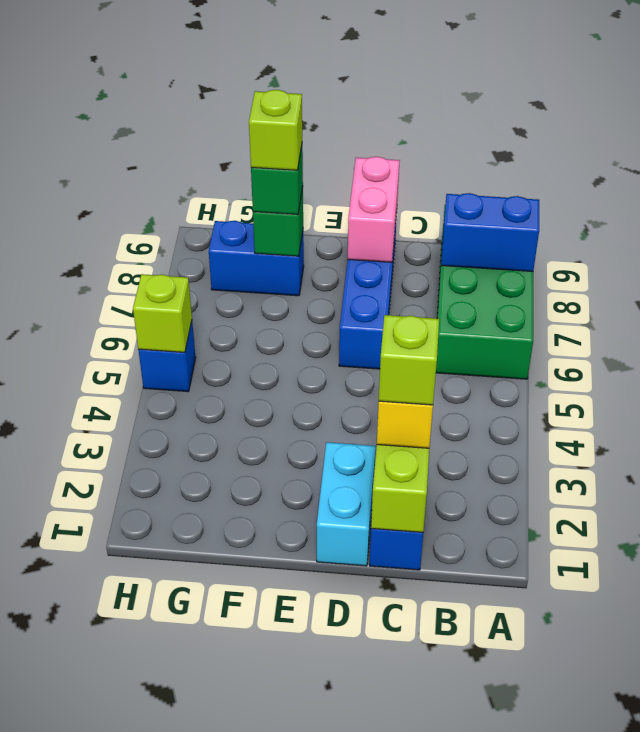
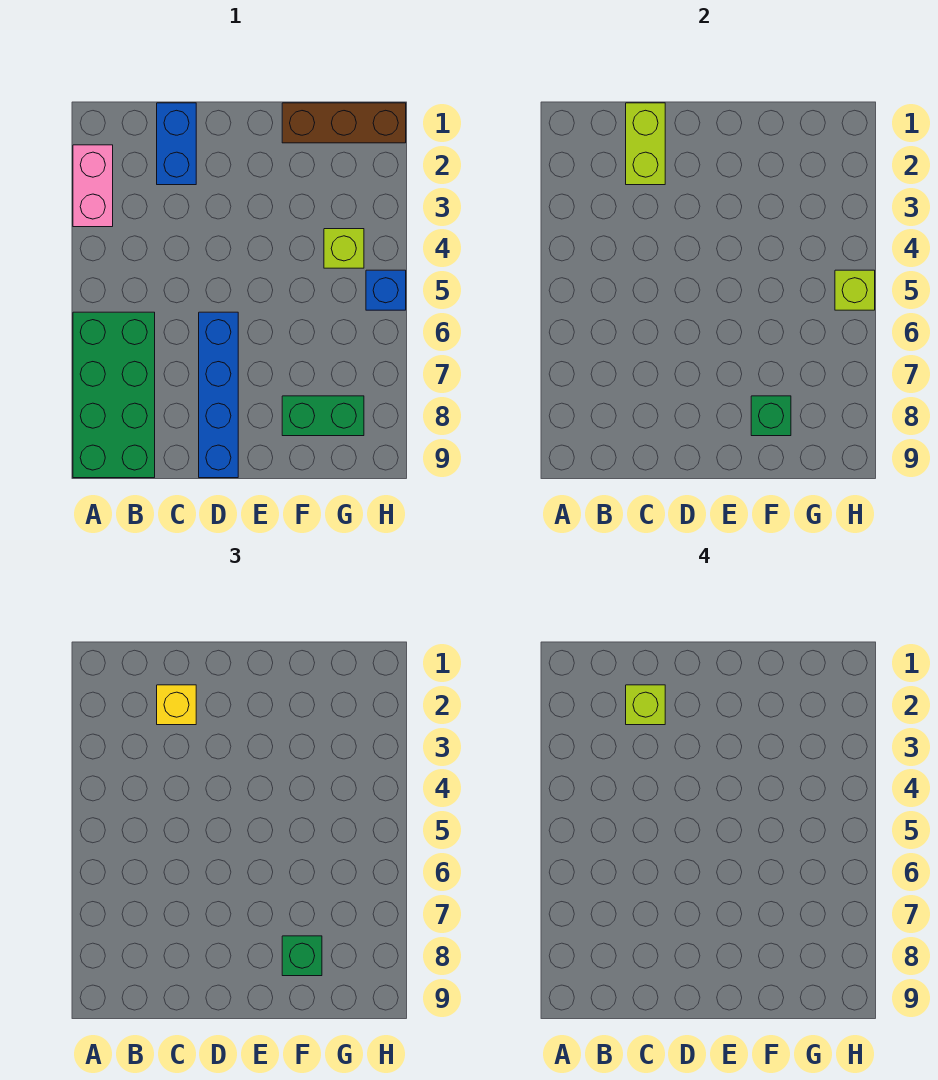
blue 1x2 brick [441,193,539,271] -> none
cyan 1x2 brick [317,442,376,566] -> none
pink 1x2 brick [348,157,400,262] -> pink 1x2 brick moved to [73,145,113,227]
none -> brown 1x3 brick [282,103,406,143]
blue 1x2 brick [209,221,304,296] -> green 1x2 brick [282,396,364,436]
lime 1x1 brick [249,90,302,170] -> lime 1x1 brick moved to [324,229,364,268]

